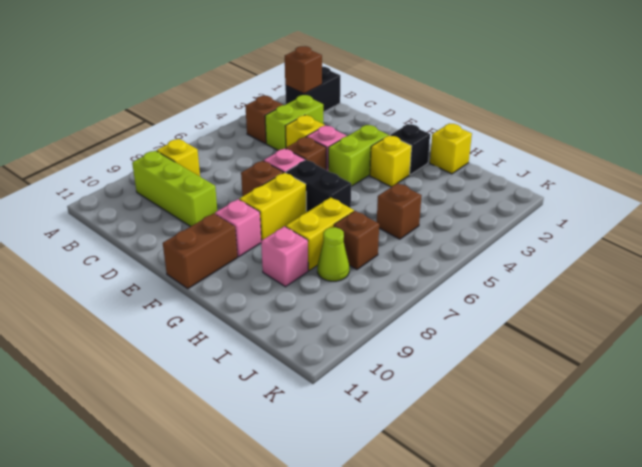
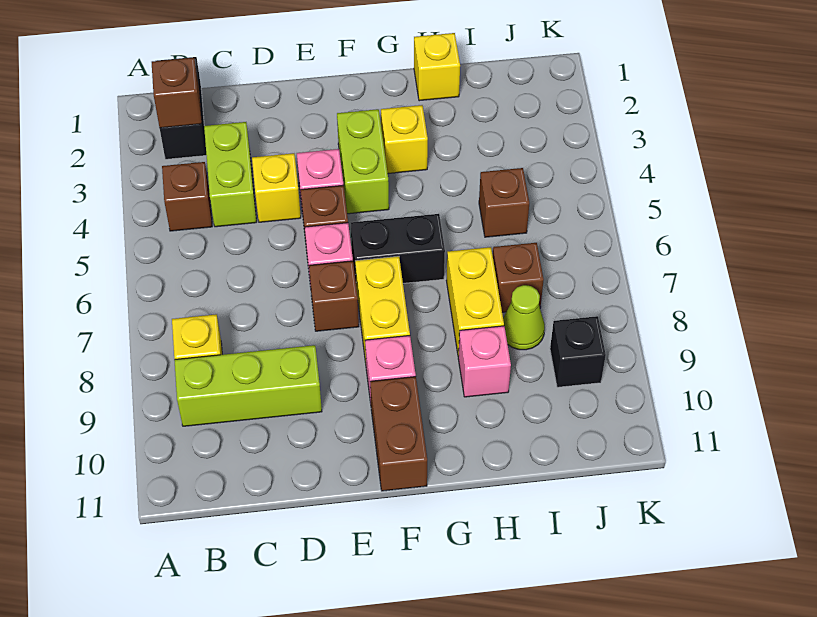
black 1x1 brick [390,124,430,175] -> black 1x1 brick moved to [550,316,606,387]

